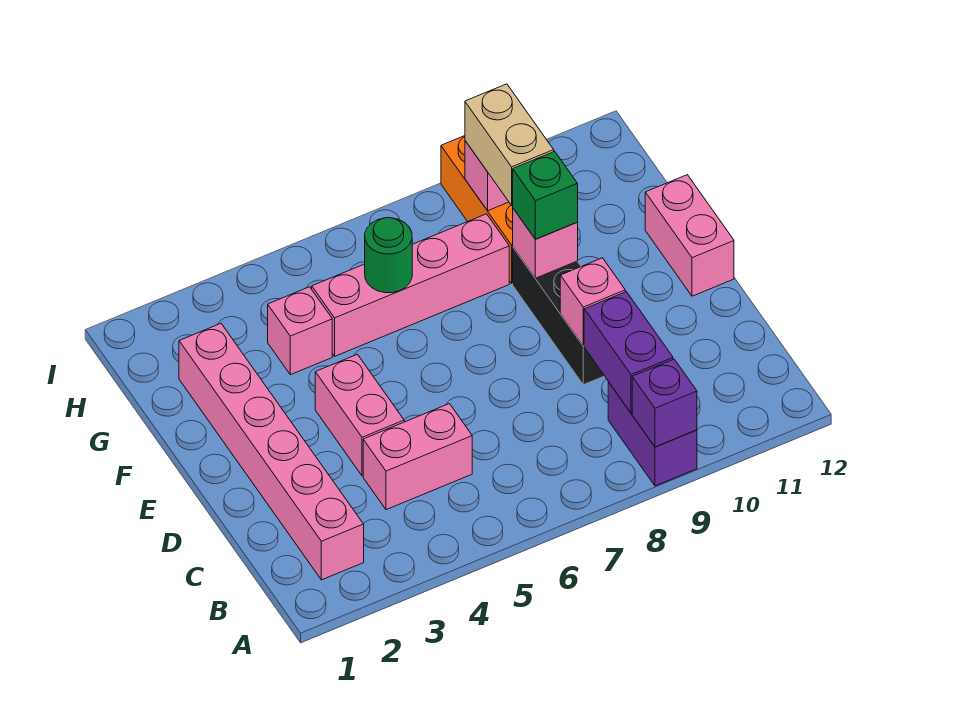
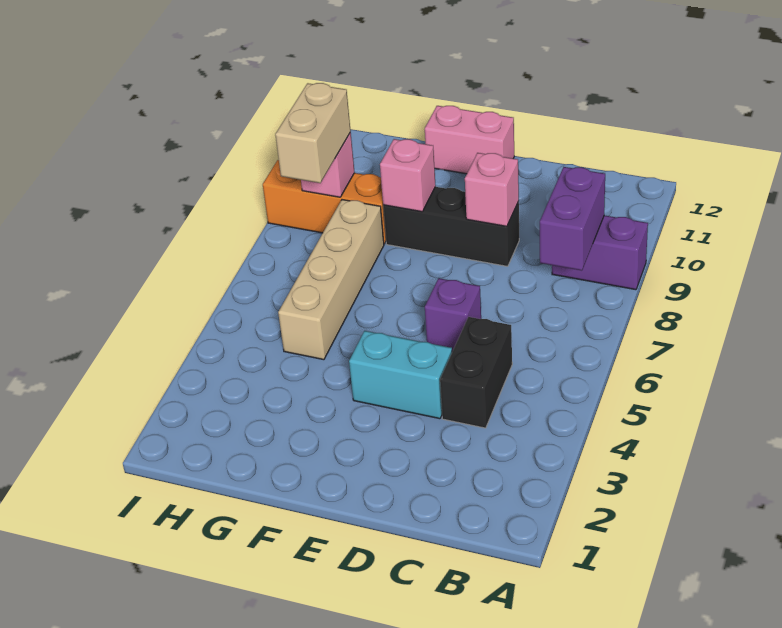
purple 1x1 brick [632,359,697,447] -> purple 1x1 brick moved to [425,278,481,351]
pink 1x6 brick [179,324,364,580] -> none
purple 1x2 brick [584,292,673,413] -> purple 1x2 brick turned to [540,167,605,271]
pink 1x2 brick [363,404,472,510] -> black 1x2 brick [440,317,512,428]
pink 1x2 brick [315,354,404,476] -> cyan 1x2 brick [349,331,452,419]
green 1x1 brick [513,151,578,239] -> none
pink 1x1 brick [268,287,332,375] -> none
pink 1x4 brick [312,214,509,356] -> tan 1x4 brick [278,200,384,360]
green 1x1 round brick [365,218,412,293] -> none
tan 1x2 brick [465,84,554,205] -> tan 1x2 brick turned to [275,83,351,183]

